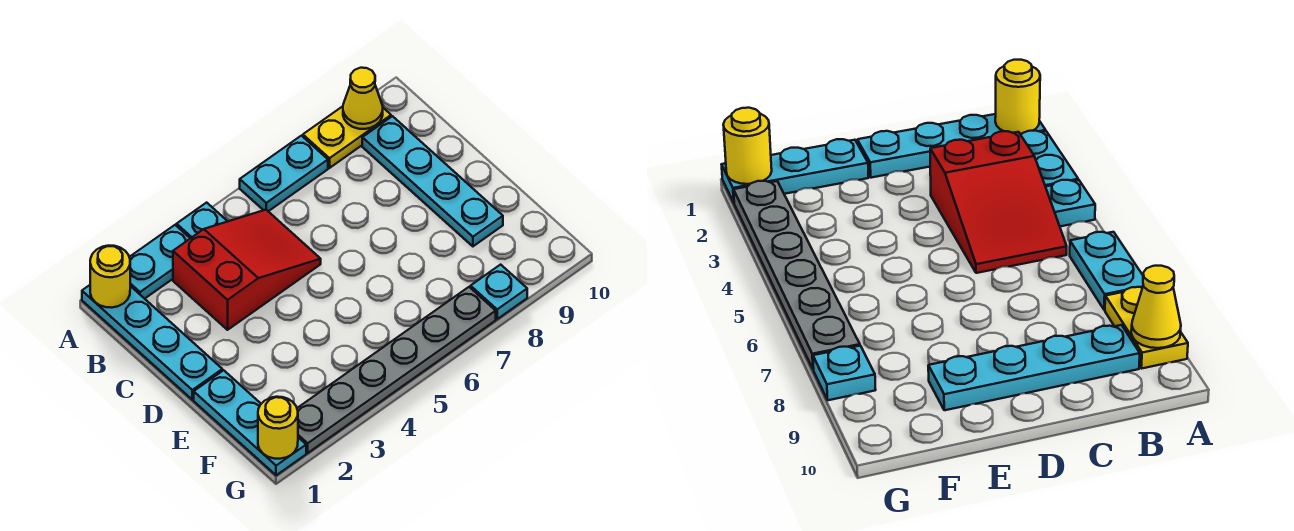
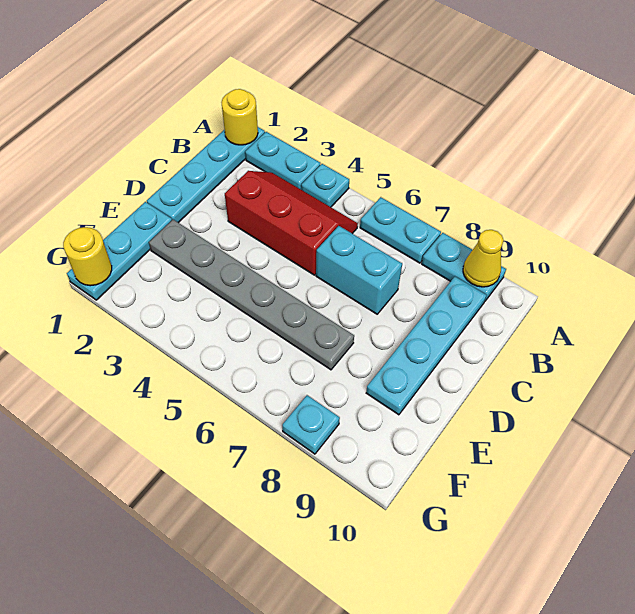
yellow 1x2 plate [303,106,391,168] -> cyan 1x2 plate [422,233,506,301]
red 2x3 slope [173,210,321,330] -> red 2x3 slope turned to [225,171,358,275]
none -> cyan 1x2 brick [316,226,402,314]
grey 1x6 plate [297,287,496,453] -> grey 1x6 plate moved to [149,220,354,370]

